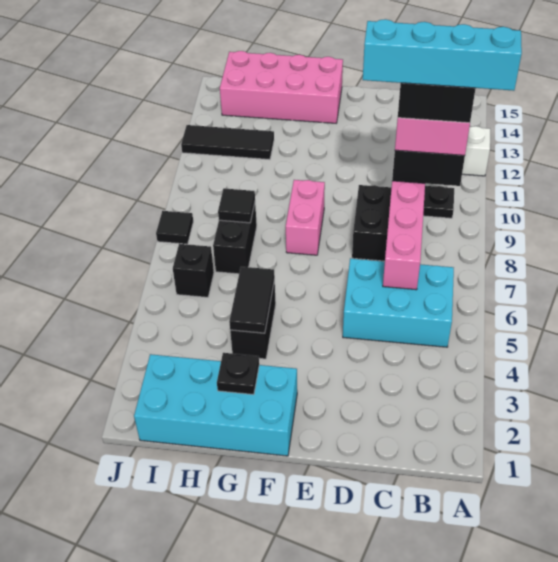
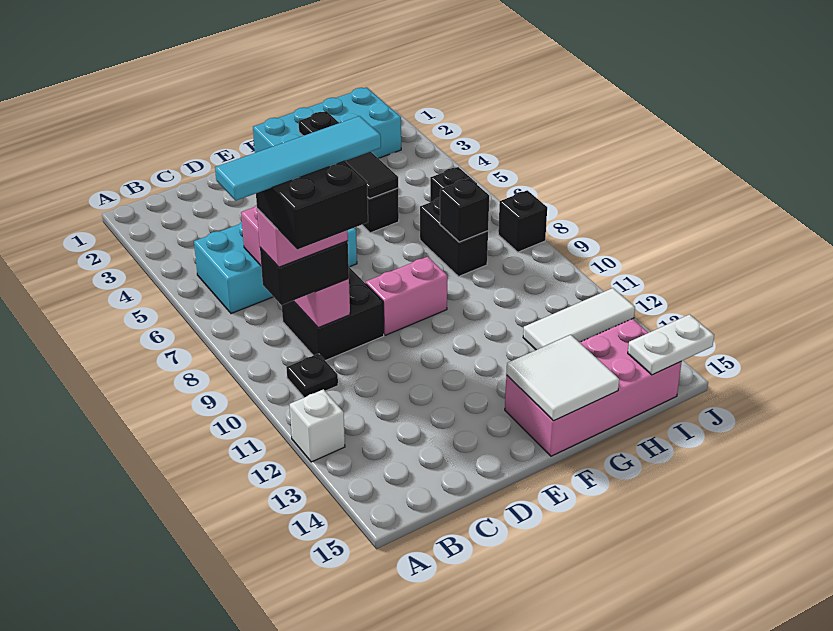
cyan 1x4 brick [363,19,522,91] -> cyan 1x4 tile [215,116,381,201]
cyan 2x3 brick [343,258,454,347] -> cyan 2x4 brick [194,222,357,314]
pink 1x2 brick [286,180,325,255] -> pink 1x2 brick turned to [366,257,447,335]
none -> white 2x2 tile [506,335,619,421]
black 1x1 tile [218,188,255,223] -> black 1x1 brick [440,178,489,242]
black 1x3 tile [181,125,274,160] -> white 1x3 tile [523,288,635,350]
none -> white 1x2 plate [628,314,714,375]
black 1x1 tile [156,211,193,244] -> black 1x1 brick [498,190,547,252]

